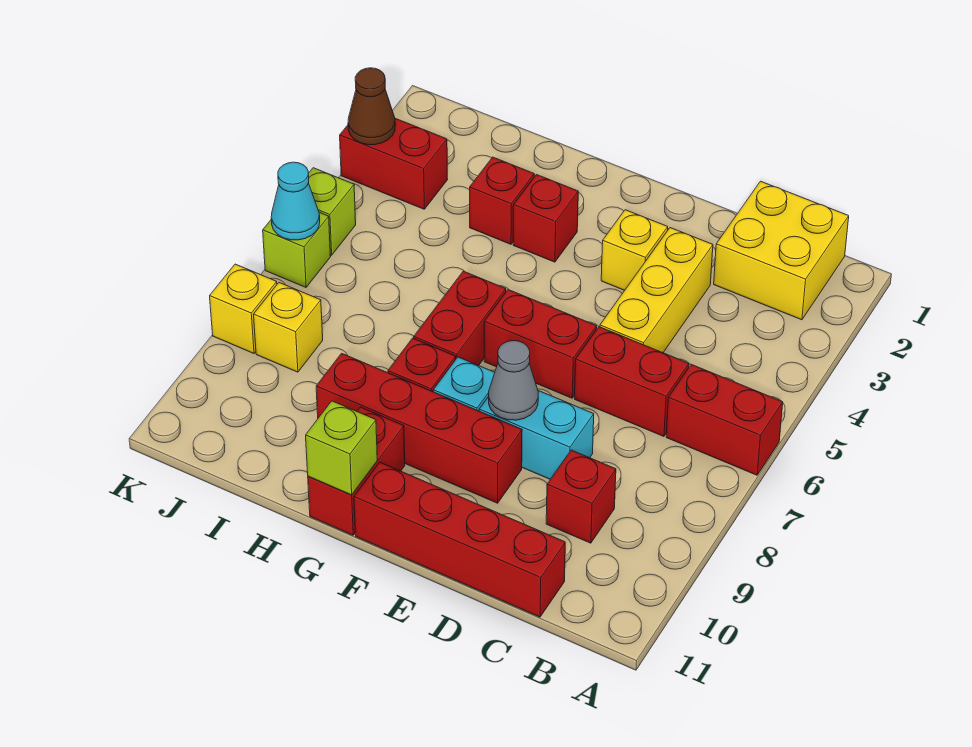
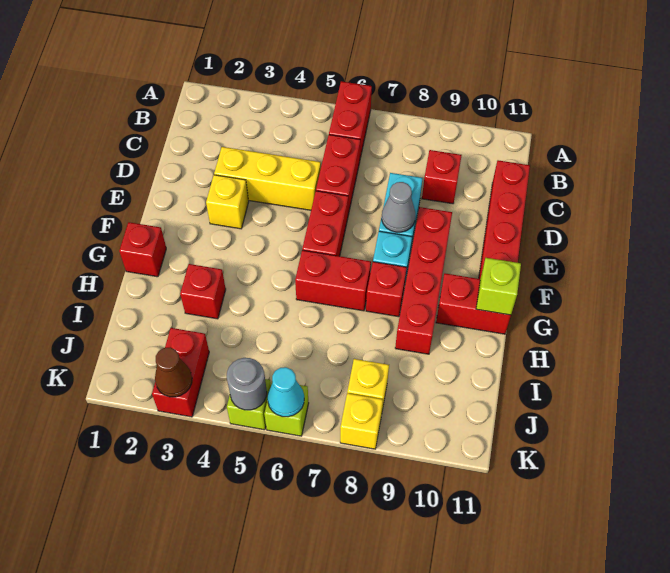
yellow 2x2 brick [714,181,849,320] -> none
red 1x1 brick [513,175,578,262] -> red 1x1 brick moved to [119,222,166,277]
none -> grey 1x1 round brick [227,358,267,410]

